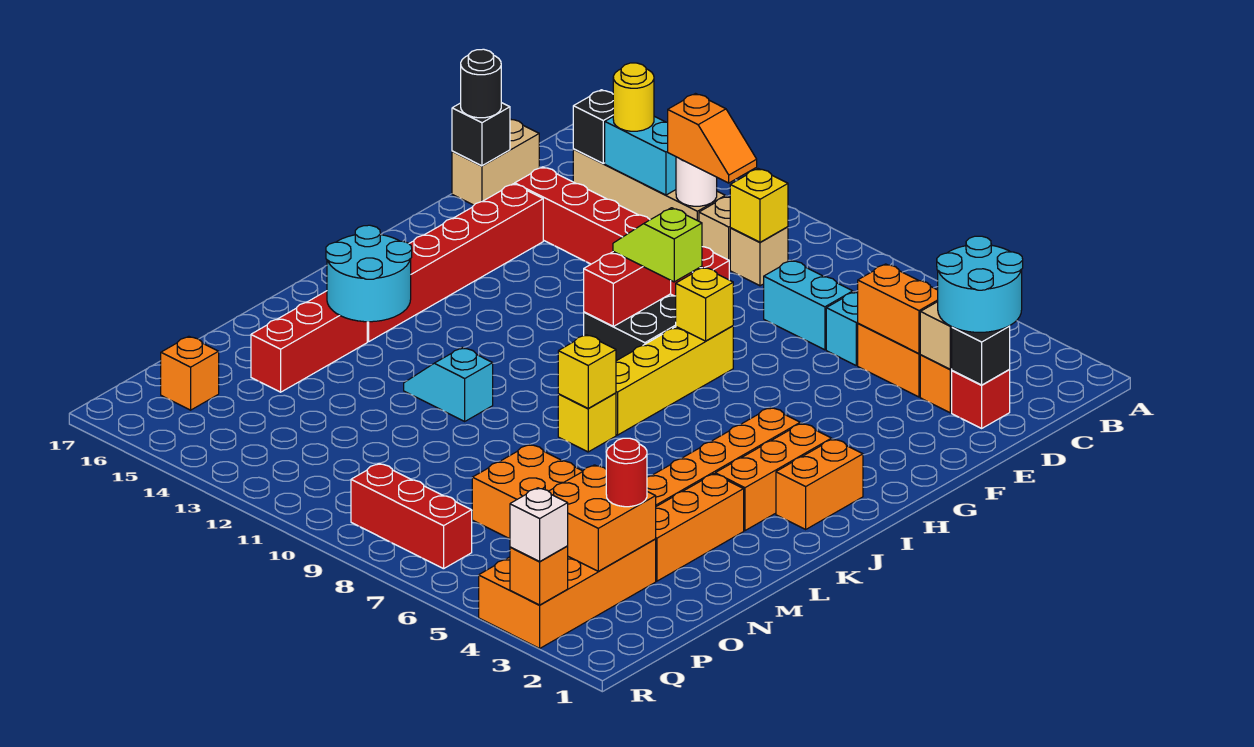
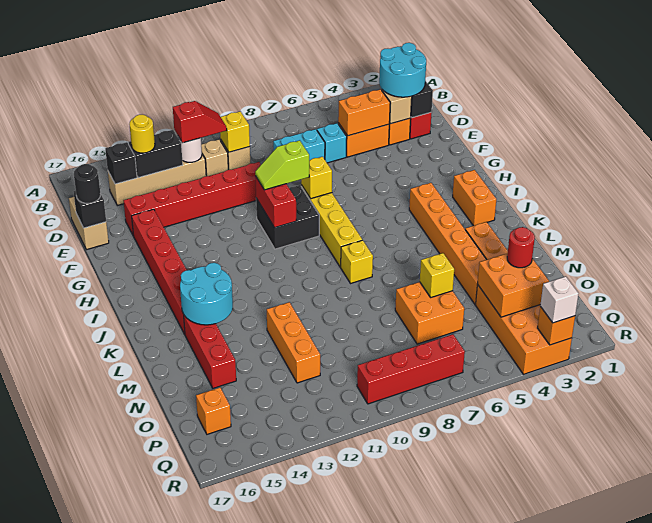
orange 1x2 slope [668,94,757,183] -> red 1x2 slope [173,101,227,143]
cyan 1x2 brick [605,116,676,195] -> black 1x2 brick [129,130,183,178]
orange 1x3 brick [715,423,832,531] -> orange 1x3 brick moved to [267,302,320,383]
yellow 1x1 brick [558,335,616,408] -> yellow 1x1 brick moved to [420,253,454,297]
cyan 1x2 slope [404,347,493,421] -> none
red 1x3 brick [351,463,472,569] -> red 1x4 brick [357,334,465,404]

